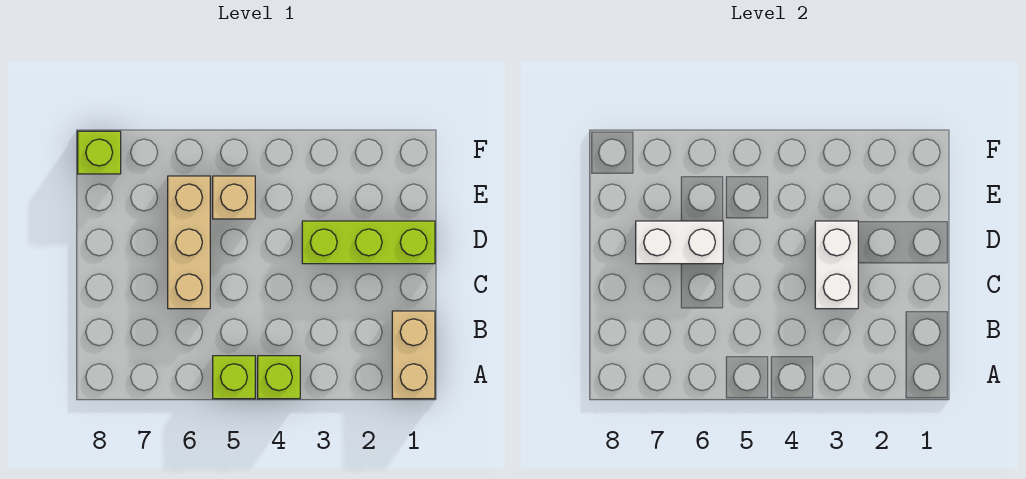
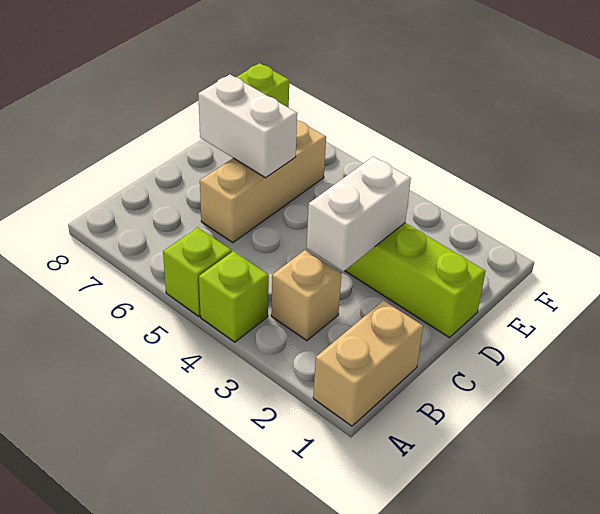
tan 1x1 brick [213,176,255,219] -> tan 1x1 brick moved to [271,250,342,341]

